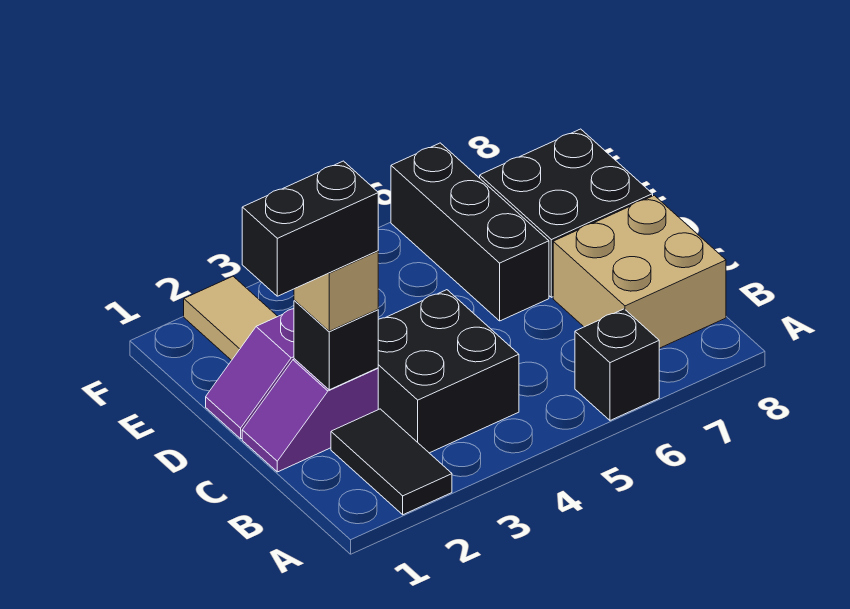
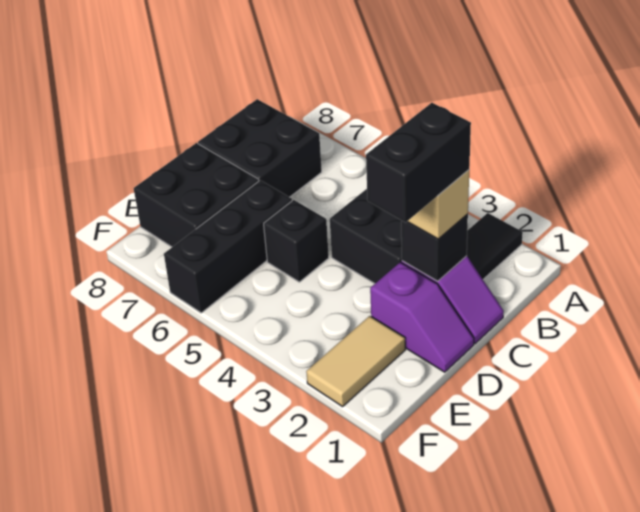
black 1x1 brick [575,309,659,420] -> black 1x1 brick moved to [264,200,329,282]
tan 2x2 brick [553,195,726,348] -> black 2x2 brick [198,99,322,197]
black 1x2 brick [242,161,378,296] -> black 1x2 brick turned to [366,103,471,222]

